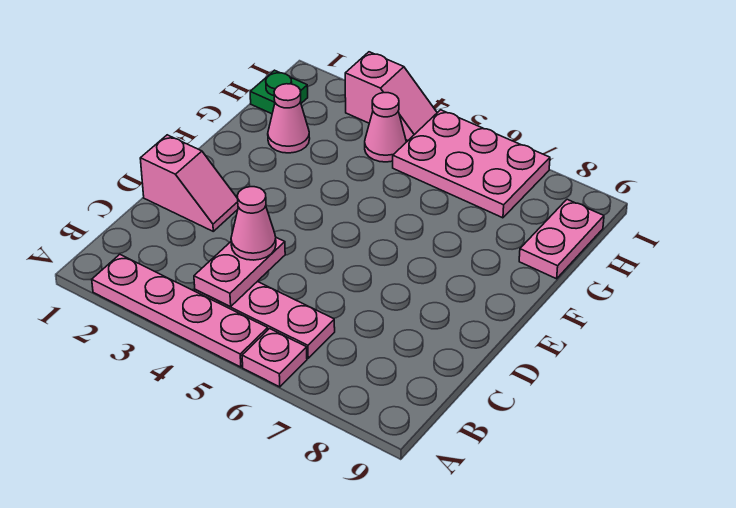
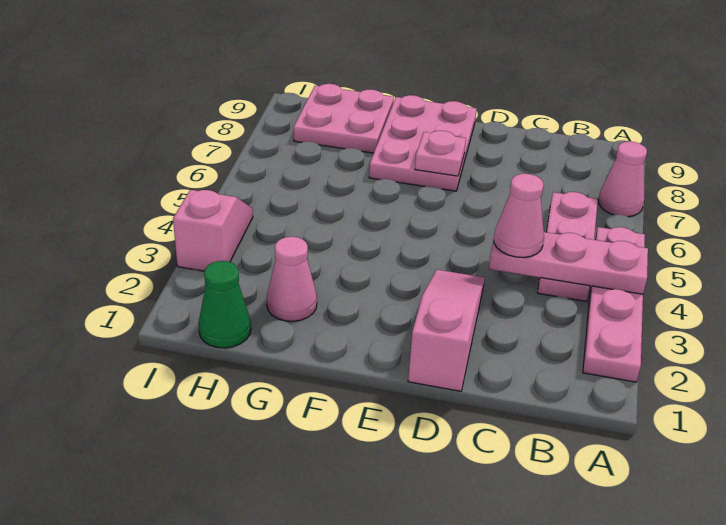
pink 1x1 plate [242,329,307,387] -> pink 1x1 plate moved to [415,131,466,176]
pink 1x2 plate [194,238,285,307] -> pink 1x3 plate [489,232,648,294]
pink 1x2 slope [140,135,238,231] -> pink 1x3 slope [408,270,485,391]
pink 1x2 plate [519,199,604,279] -> pink 2x2 plate [293,84,394,153]
green 1x1 plate [250,70,308,114] -> green 1x1 cone [198,261,251,348]
pink 1x1 cone [365,93,406,162] -> pink 1x1 cone moved to [598,142,647,217]
pink 2x3 plate [393,110,550,218] -> pink 2x3 plate moved to [369,95,476,191]

